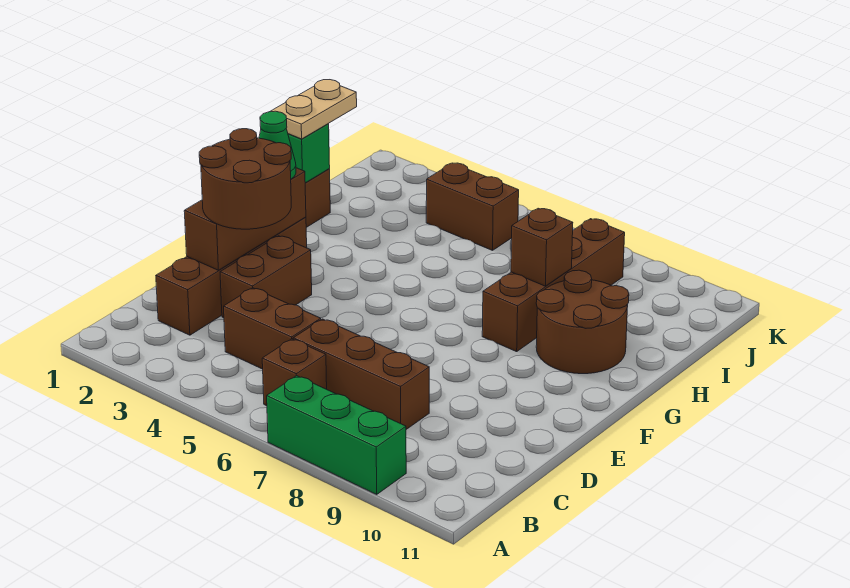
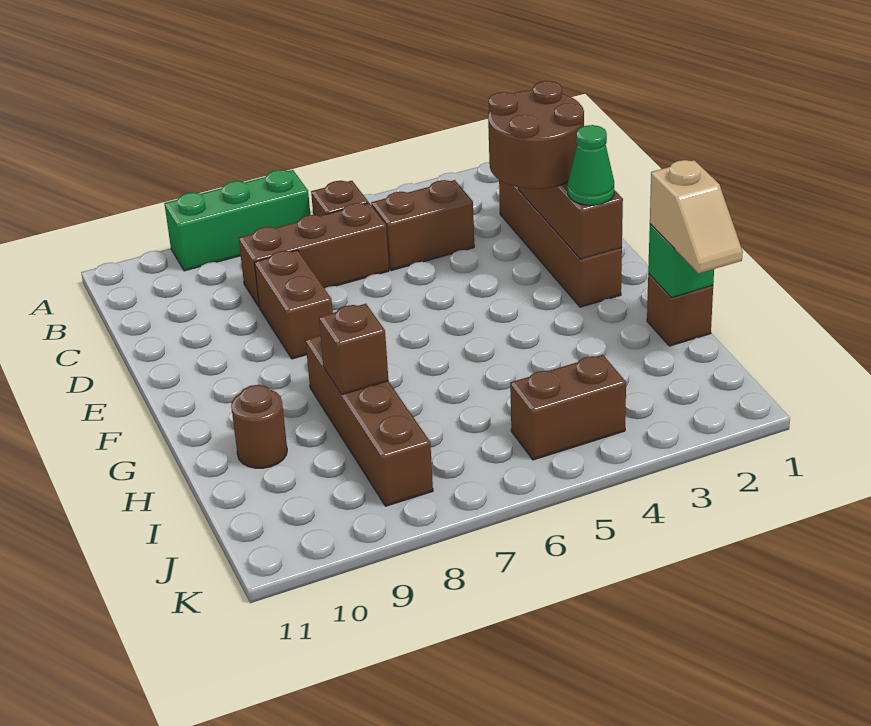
brown 1x2 brick [220,236,312,318] -> brown 1x2 brick moved to [254,250,333,359]
brown 2x2 round brick [536,270,629,374] -> brown 1x1 round brick [231,385,287,468]
tan 1x2 plate [270,80,357,139] -> tan 1x2 slope [650,160,743,273]

